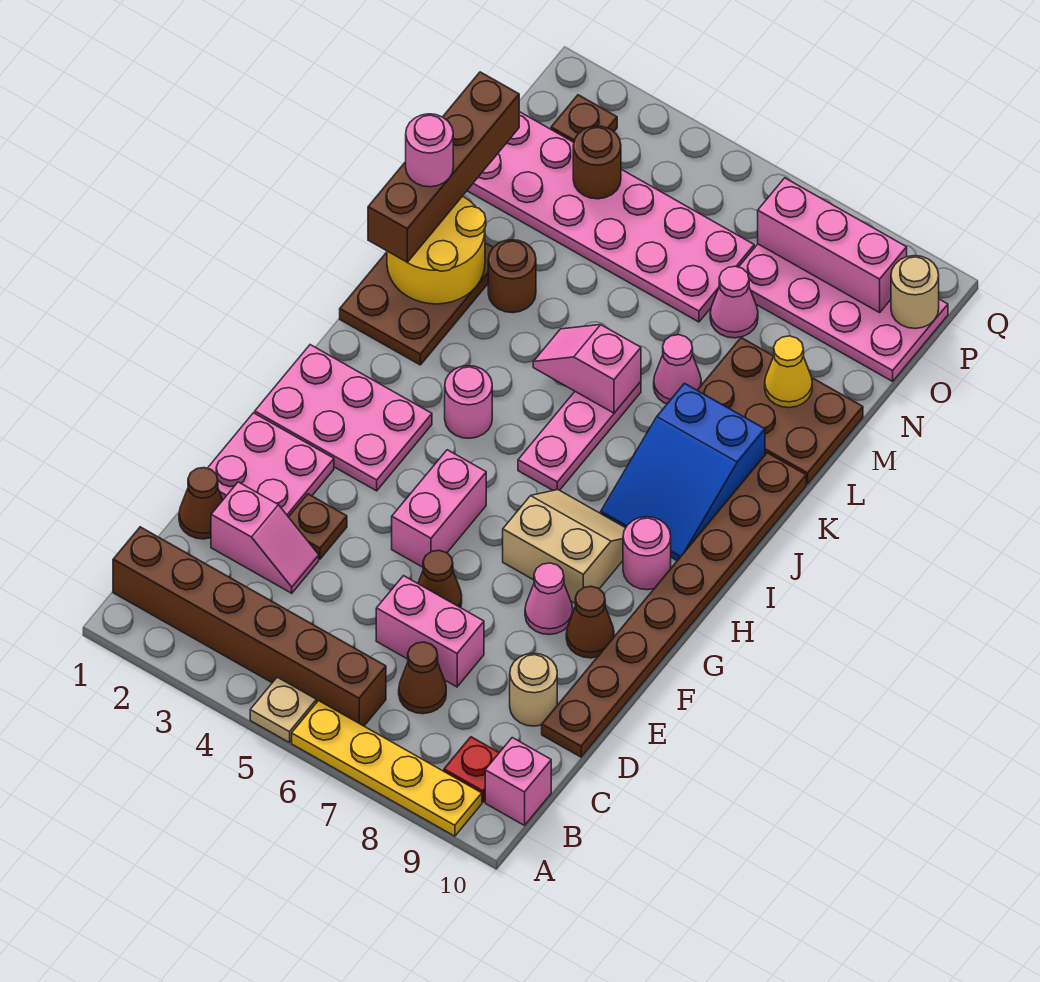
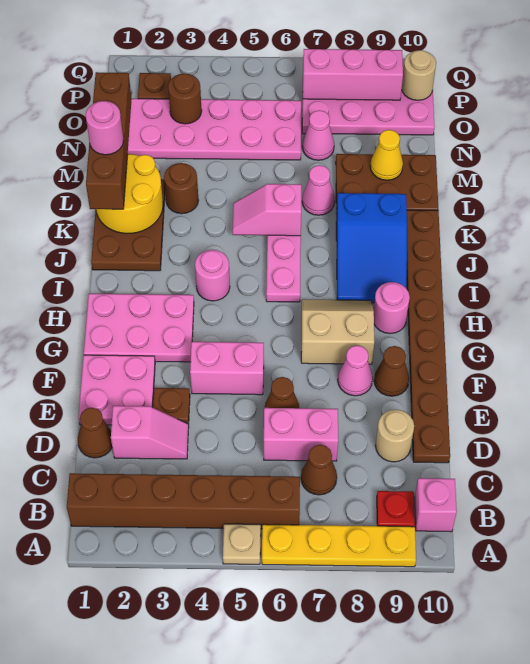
pink 1x2 brick [392,450,486,567] -> pink 1x2 brick turned to [190,342,264,395]

